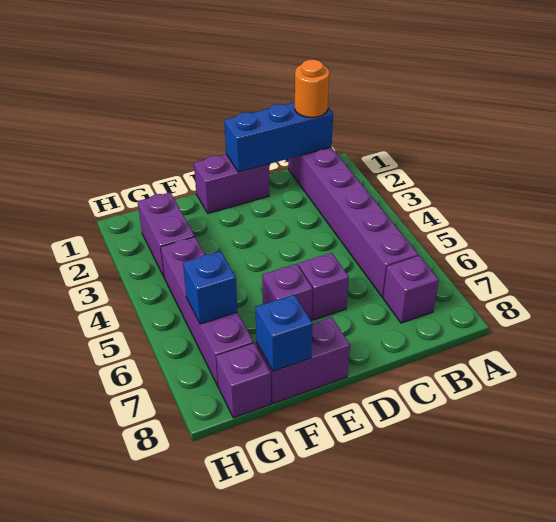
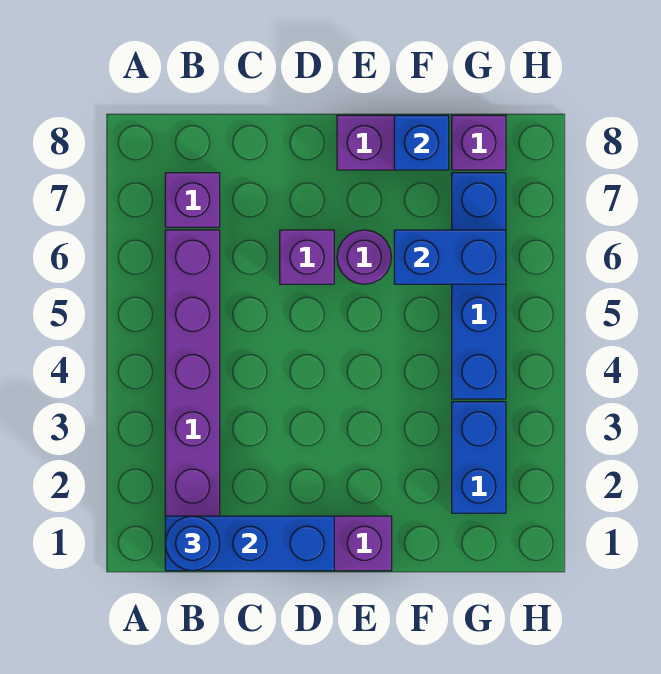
orange 1x1 round brick [295,59,329,117] -> blue 1x1 round brick [165,516,220,571]
purple 1x1 brick [262,264,313,321] -> purple 1x1 round brick [337,230,391,284]
purple 1x2 brick [138,192,195,277] -> blue 1x2 brick [452,402,506,513]
purple 1x4 brick [161,237,254,386] -> blue 1x4 brick [452,173,506,399]
blue 1x1 brick [183,251,237,324] -> blue 1x2 brick [394,230,506,284]

